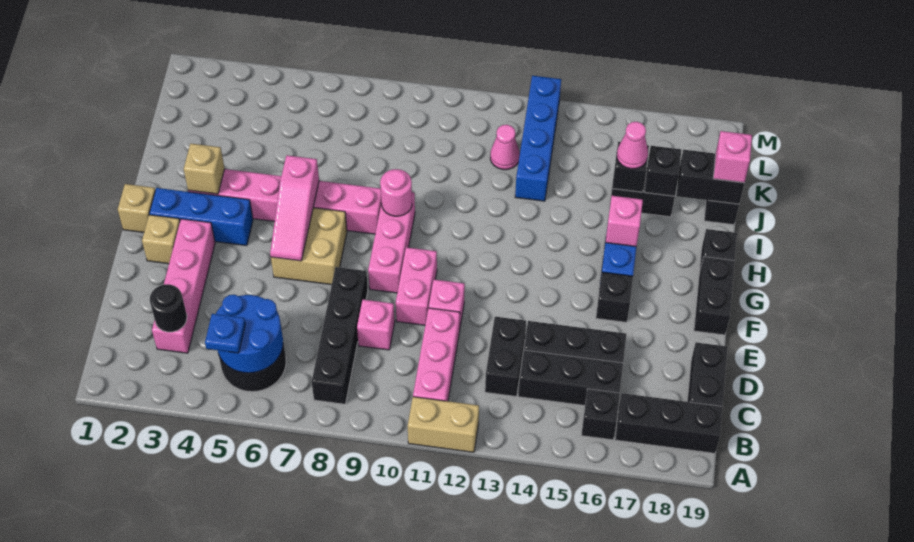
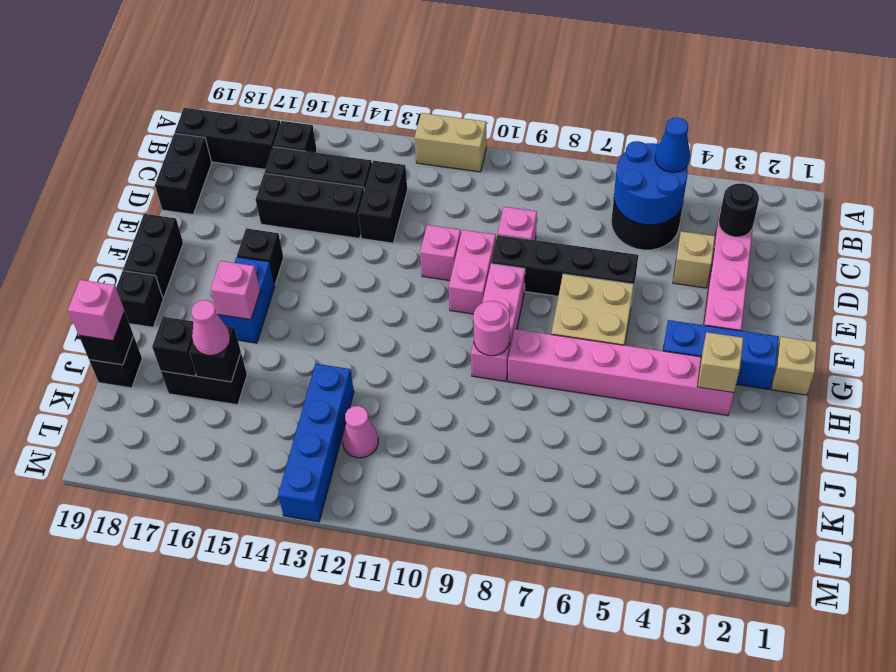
blue 1x1 plate [205,314,245,353] -> blue 1x1 cone [655,117,690,172]
black 1x4 brick [312,267,368,404] -> black 1x4 brick turned to [491,235,638,297]
pink 1x3 brick [413,308,460,401] -> none
tan 1x1 brick [142,215,180,264] -> tan 1x1 brick moved to [673,231,715,288]
pink 1x3 slope [270,155,319,261] -> none
black 1x2 brick [677,150,744,204] -> black 1x1 brick [79,311,134,365]

